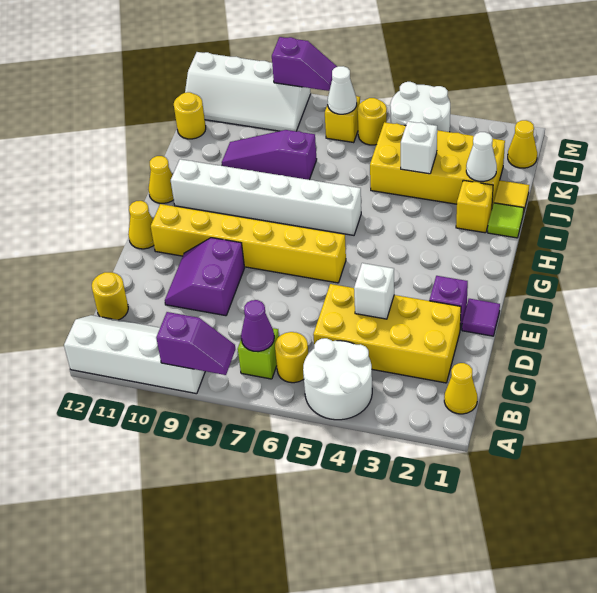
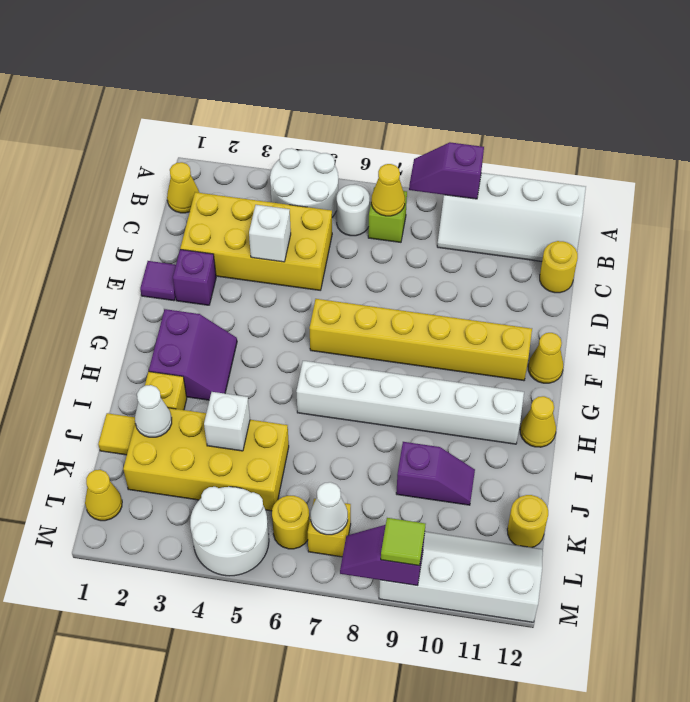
yellow 1x1 round brick [275,332,308,383] -> white 1x1 round brick [337,185,370,236]
purple 1x1 cone [241,300,274,352] -> yellow 1x1 cone [371,164,405,216]
purple 2x2 slope [165,238,244,316] -> purple 2x2 slope moved to [149,309,237,400]
lime 1x1 tile [488,203,524,238] -> lime 1x1 tile moved to [381,518,425,566]
purple 1x3 slope [222,130,317,180] -> purple 1x2 slope [396,442,475,505]

